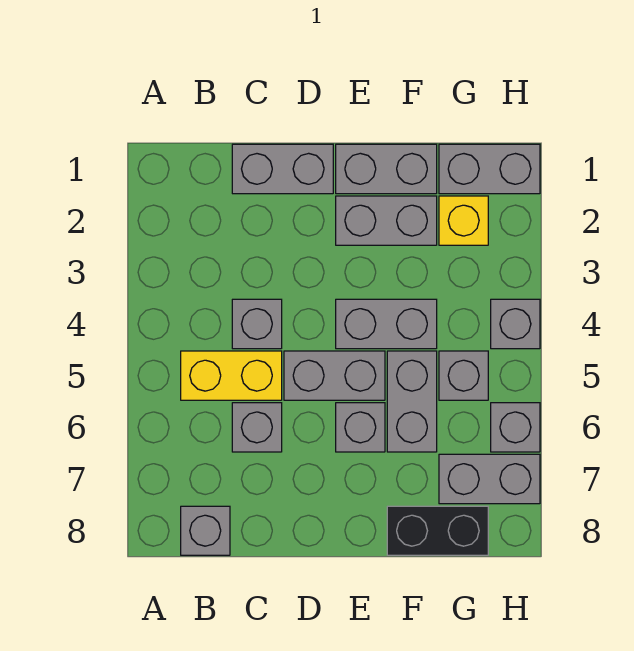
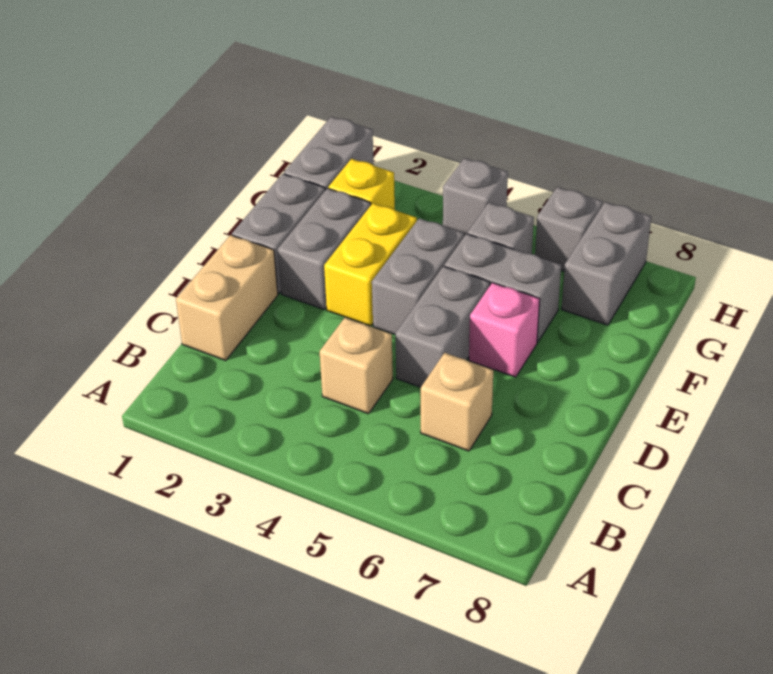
yellow 1x2 brick [181,351,282,400] -> yellow 1x2 brick moved to [324,203,417,326]
grey 1x1 brick [181,506,230,555] -> none
grey 1x2 brick [232,144,333,194] -> tan 1x2 brick [176,235,278,360]
grey 1x1 brick [232,299,282,349] -> tan 1x1 brick [320,317,393,414]
grey 1x1 brick [232,403,282,452] -> tan 1x1 brick [421,353,493,451]
grey 1x1 brick [336,403,385,452] -> pink 1x1 brick [469,283,540,377]
black 1x2 brick [387,506,488,555] -> none

